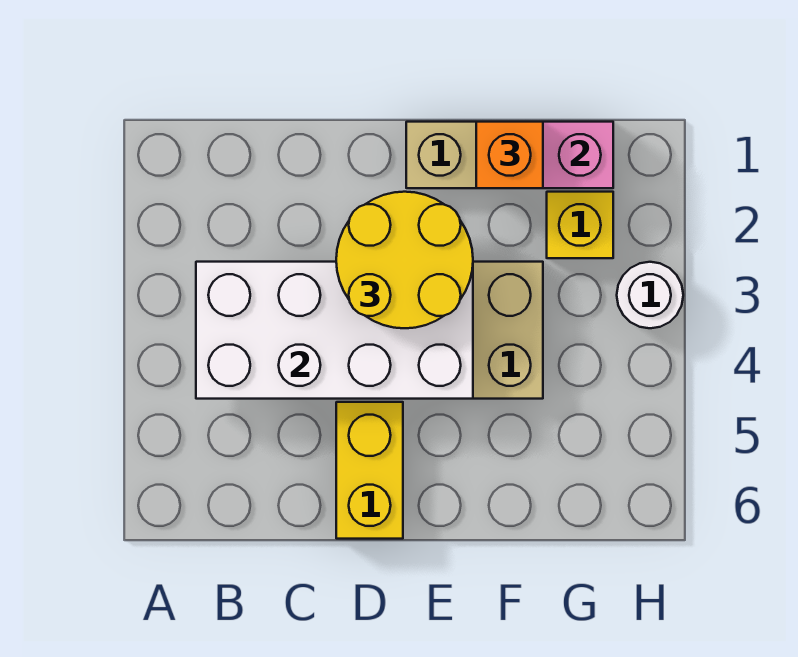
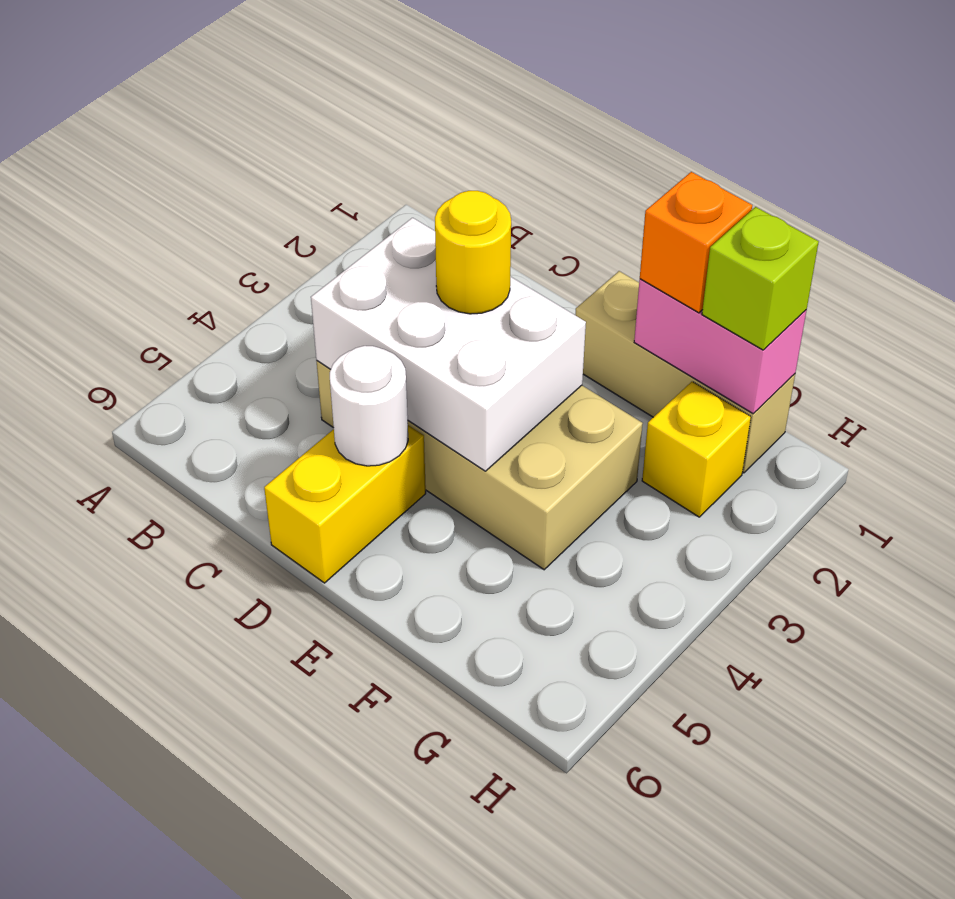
white 2x4 brick [196,262,473,399] -> white 2x3 brick [311,218,586,471]
yellow 2x2 round brick [336,192,473,328] -> yellow 1x1 round brick [435,191,511,314]
none -> lime 1x1 brick [702,207,819,350]
white 1x1 round brick [617,262,683,328] -> white 1x1 round brick moved to [330,346,408,466]

